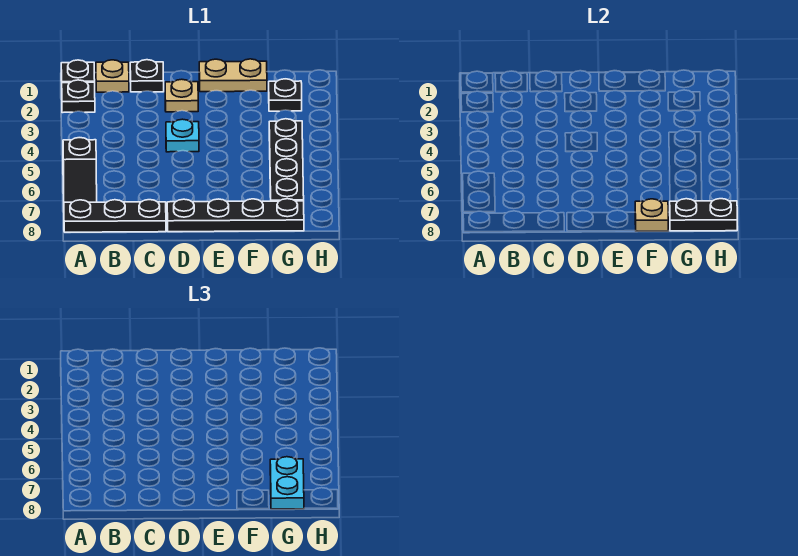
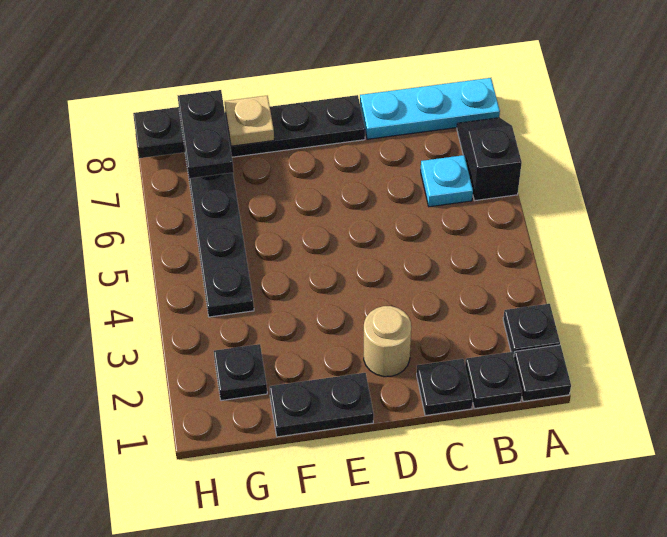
black 1x3 plate [64,200,166,232] -> cyan 1x3 plate [360,78,500,139]
tan 1x1 plate [96,60,129,92] -> black 1x1 plate [465,352,522,409]
tan 1x1 plate [165,79,198,112] -> tan 1x1 round brick [364,306,411,377]
cyan 1x1 plate [166,119,199,152] -> cyan 1x1 plate moved to [421,155,473,207]
tan 1x2 plate [199,59,267,92] -> black 1x2 plate [269,373,374,437]
cyan 1x2 plate [270,457,304,509] -> black 1x2 plate [178,90,234,178]

